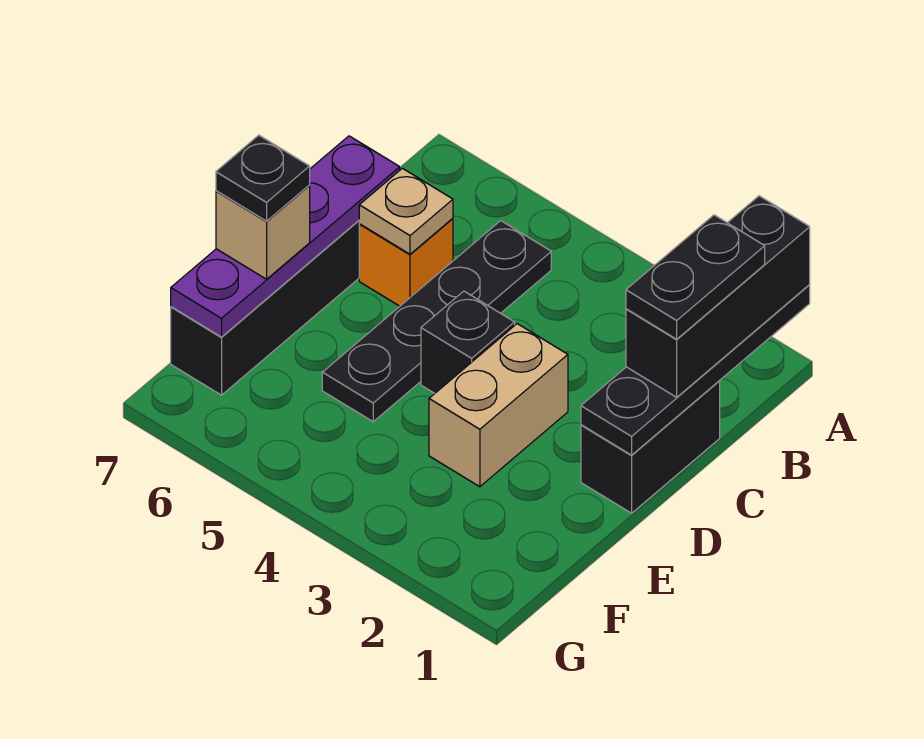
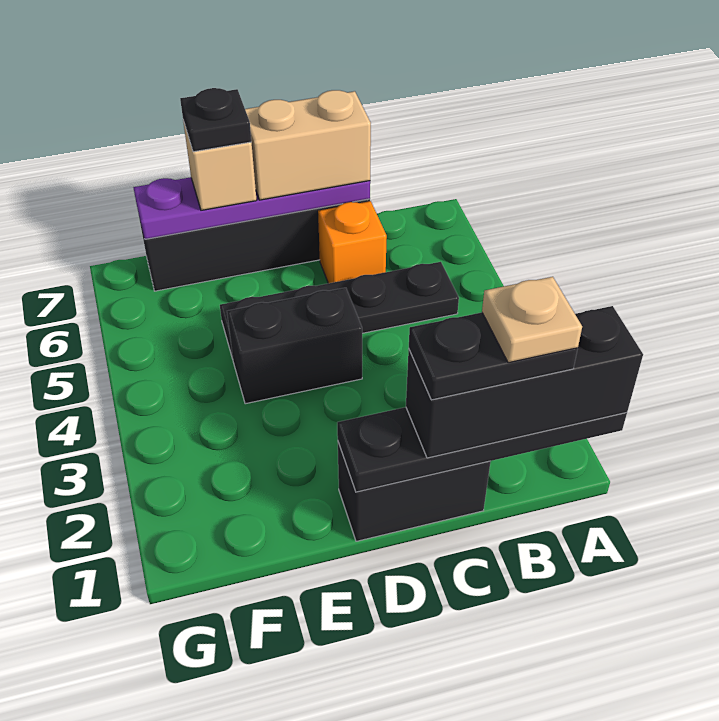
tan 1x1 plate [359,168,453,254] -> tan 1x1 plate moved to [482,277,582,363]
tan 1x2 brick [429,324,568,487] -> tan 1x2 brick moved to [245,90,371,200]
black 1x1 brick [421,291,515,393] -> black 1x2 brick [227,288,362,404]

